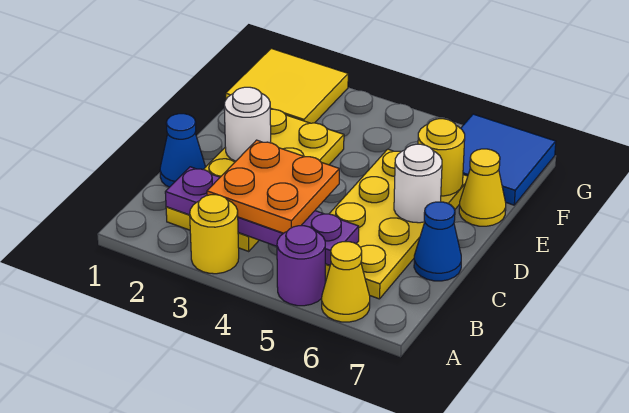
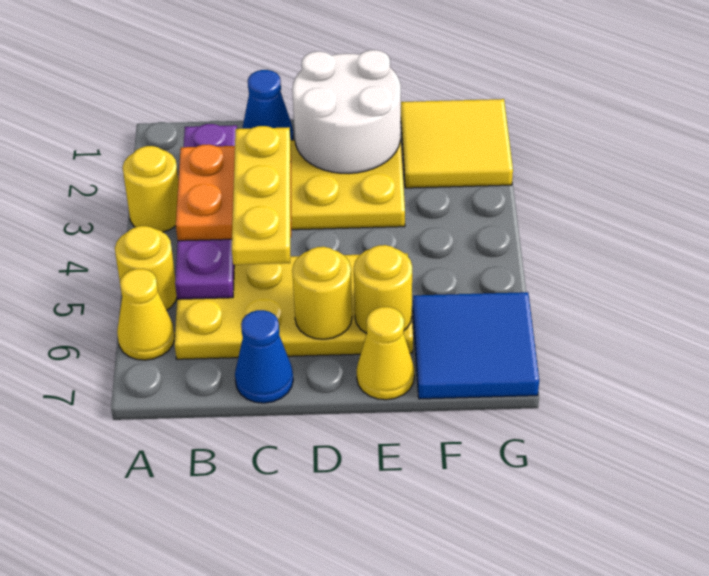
purple 1x1 round brick [277,226,325,306] -> yellow 1x1 round brick [115,226,177,310]
none -> yellow 1x3 plate [232,126,291,265]
white 1x1 round brick [224,87,271,161] -> white 2x2 round brick [292,50,401,174]
white 1x1 round brick [394,144,442,223] -> yellow 1x1 round brick [292,247,352,339]

